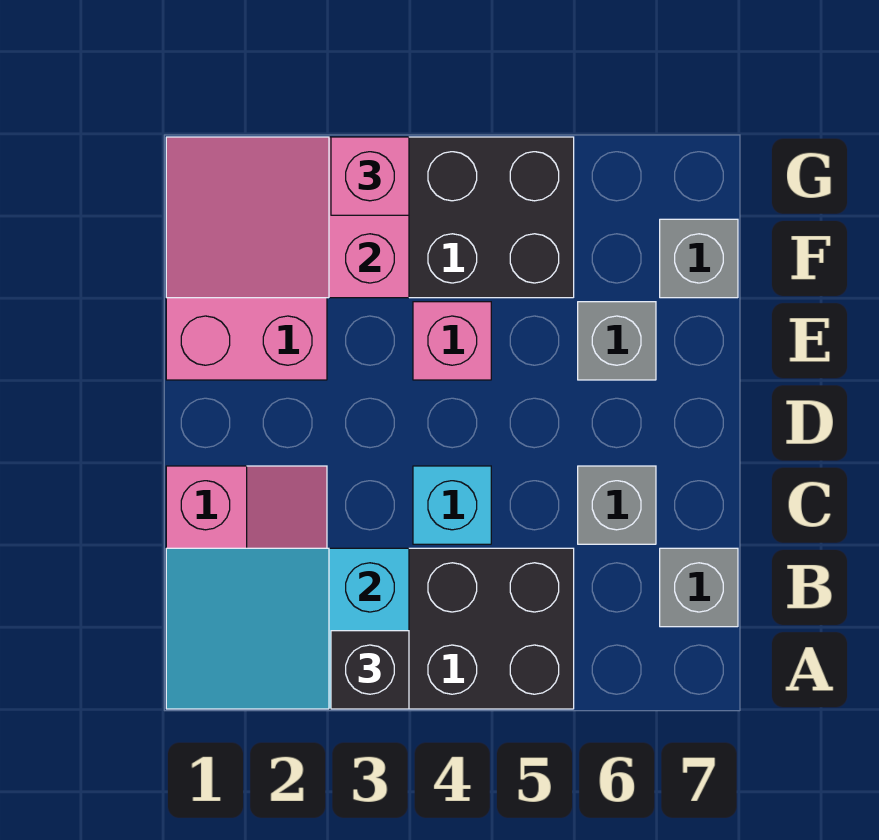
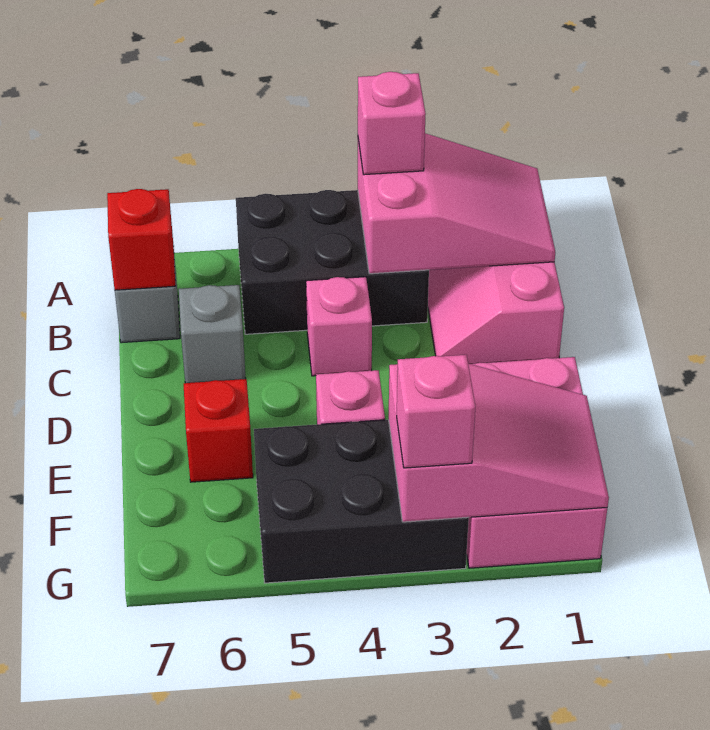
cyan 2x3 slope [166,548,409,709] -> pink 2x3 slope [358,133,555,274]
black 1x1 brick [331,631,409,709] -> pink 1x1 brick [358,72,426,175]
none -> red 1x1 brick [107,189,175,290]
cyan 1x1 brick [413,466,491,544] -> pink 1x1 brick [306,277,372,376]
grey 1x1 brick [578,302,656,380] -> red 1x1 brick [184,379,253,482]
grey 1x1 brick [660,219,738,298] -> none

